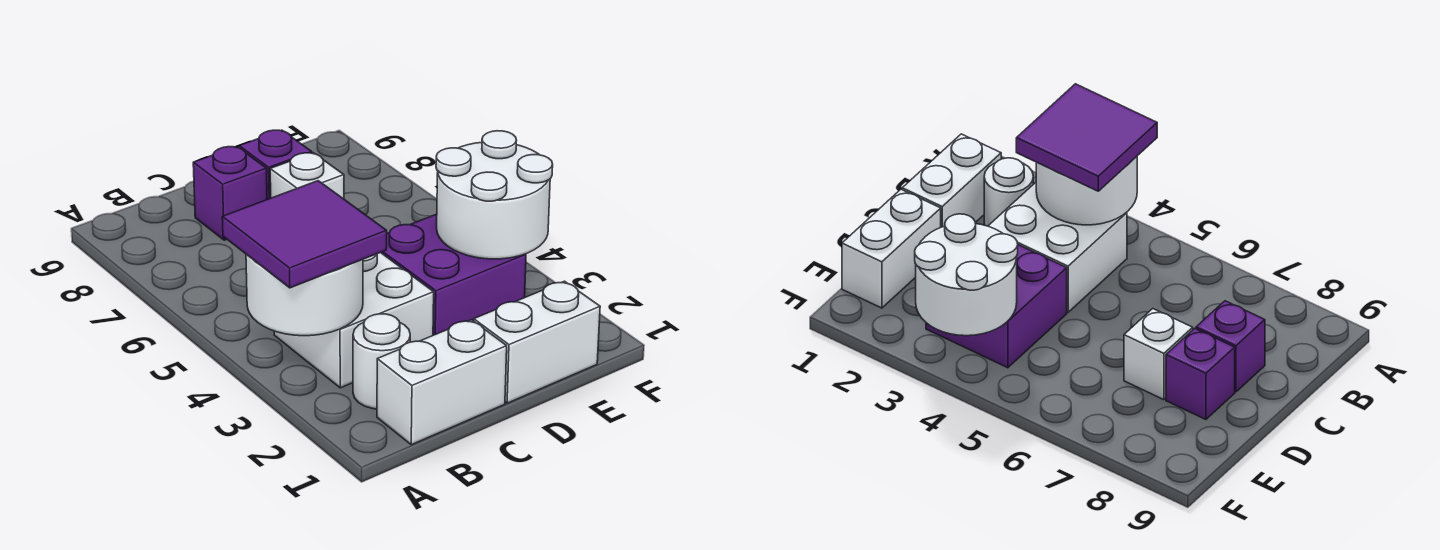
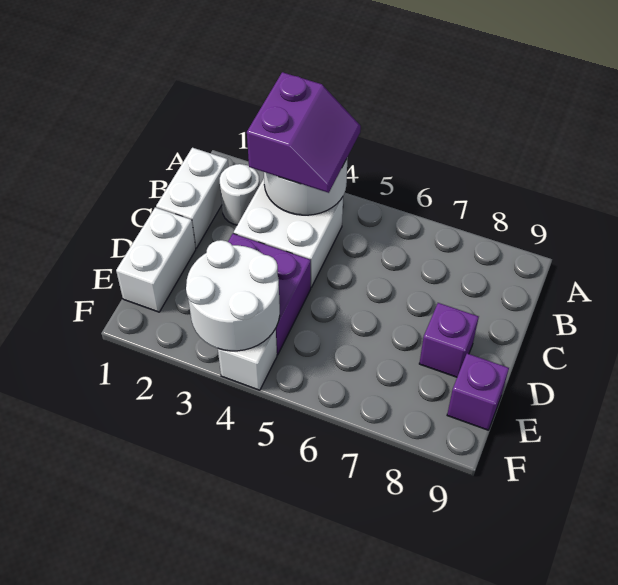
purple 2x2 tile [222,181,387,288] -> purple 2x2 slope [247,72,361,193]
purple 1x1 brick [193,147,267,240] -> purple 1x1 brick moved to [447,354,509,430]
white 1x1 brick [270,153,344,199] -> white 1x1 brick moved to [218,329,277,390]

